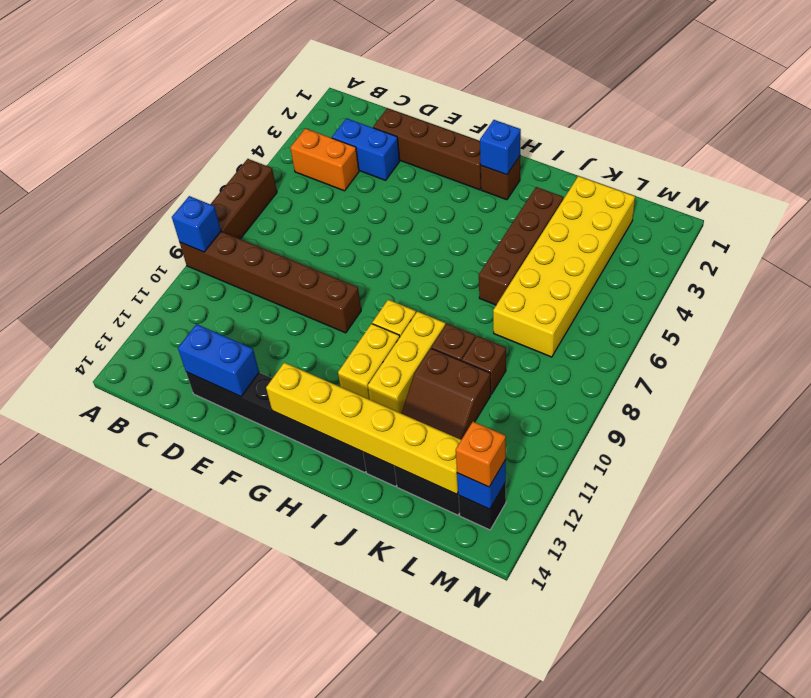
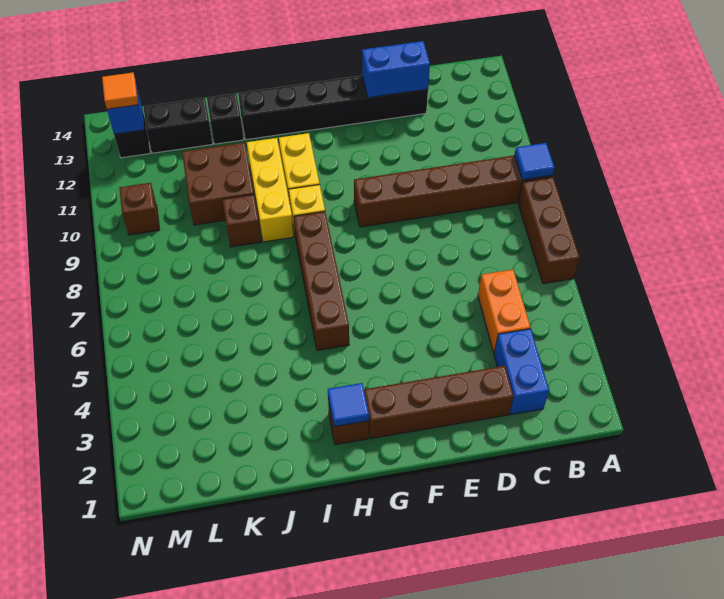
blue 1x1 brick [172,196,221,252] -> blue 1x1 tile [515,143,554,180]
orange 1x2 brick [290,129,359,191] -> orange 1x2 brick turned to [478,269,530,352]
blue 1x2 brick [332,118,400,180] -> blue 1x2 brick turned to [494,329,549,415]
yellow 1x6 brick [266,362,461,494] -> none
blue 1x1 brick [480,120,521,175] -> blue 1x1 tile [328,383,369,427]
brown 1x4 brick [479,187,563,305] -> brown 1x4 brick moved to [294,211,349,350]
brown 2x2 slope [401,348,491,440] -> brown 2x2 brick [182,142,254,225]
yellow 2x6 brick [493,176,635,357] -> none
brown 1x1 brick [462,336,506,394] -> brown 1x1 brick moved to [119,183,160,235]
orange 1x1 brick [456,422,506,487] -> orange 1x1 tile [102,72,138,109]

